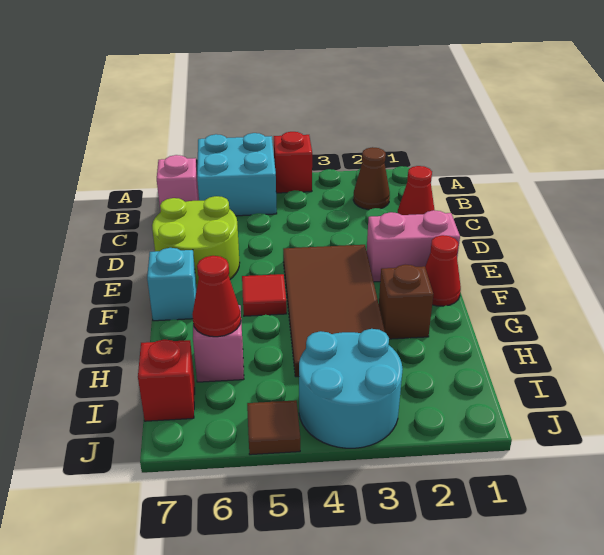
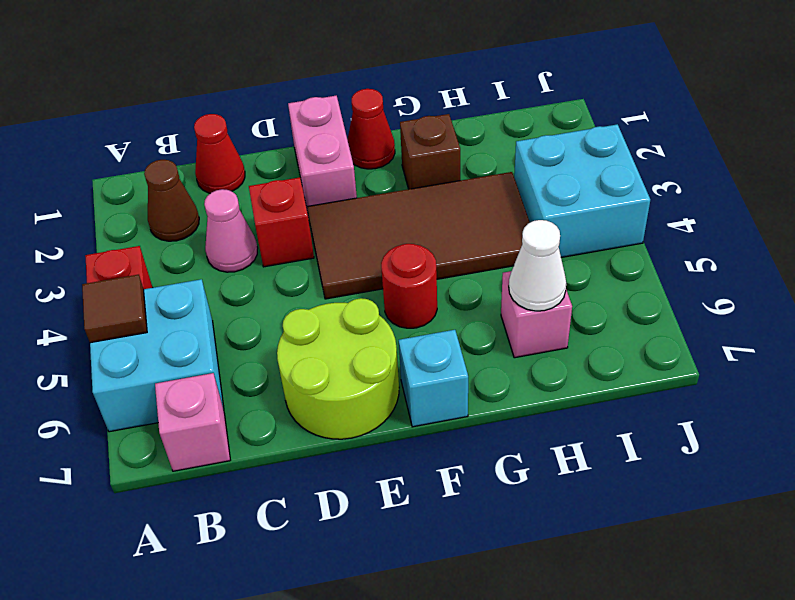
none -> pink 1x1 cone [204,189,258,272]
red 1x1 tile [242,274,287,316] -> red 1x1 round brick [381,244,437,328]
red 1x1 cone [192,256,241,337] -> white 1x1 cone [509,220,566,311]
cyan 2x2 round brick [299,329,403,448] -> cyan 2x2 brick [514,124,650,258]
red 1x1 brick [138,339,195,421] -> red 1x1 brick moved to [249,177,314,267]
brown 1x1 tile [247,400,300,455] -> brown 1x1 tile moved to [82,275,147,343]

